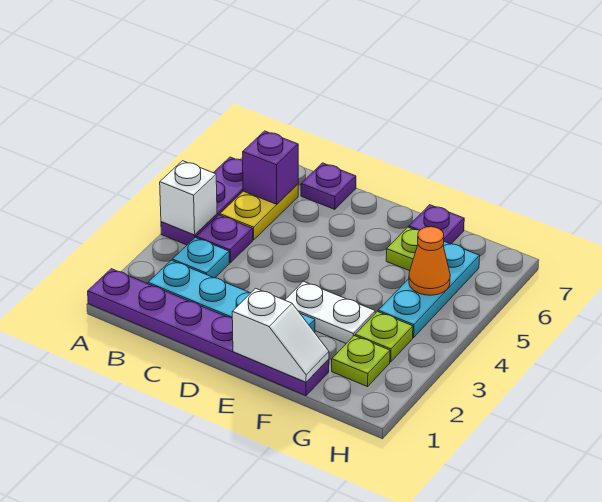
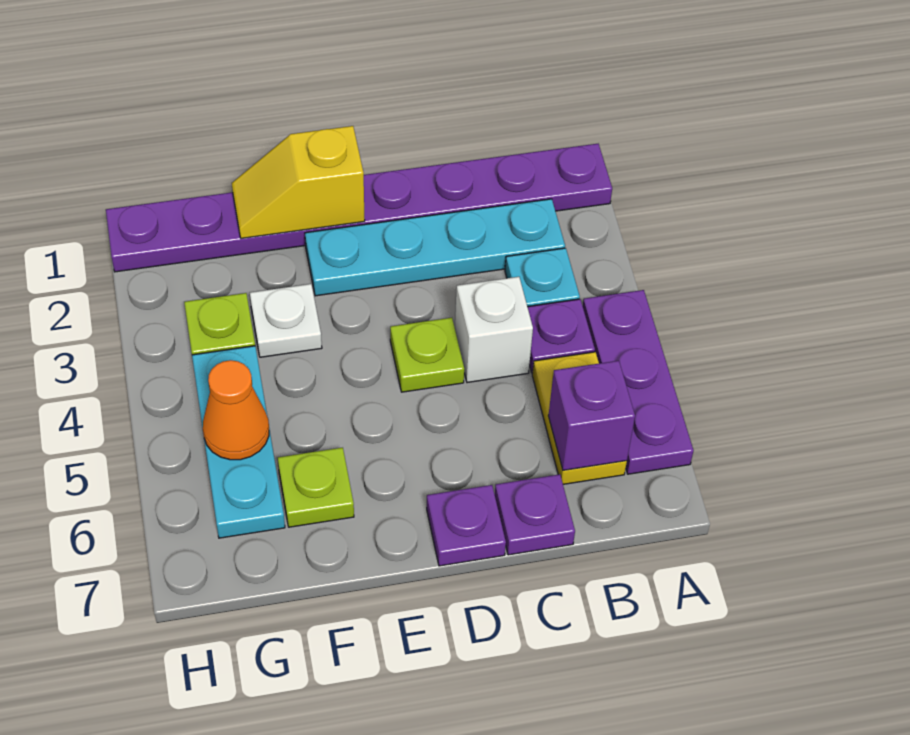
purple 1x6 plate [88,269,329,396] -> purple 1x8 plate [106,144,612,272]
white 1x1 brick [160,161,217,235] -> white 1x1 brick moved to [455,277,533,383]
white 1x2 slope [232,288,329,382] -> yellow 1x2 slope [232,126,365,238]
white 1x2 plate [285,281,375,343] -> white 1x1 plate [250,284,322,357]
purple 1x1 plate [409,205,464,244] -> purple 1x1 plate moved to [427,485,506,566]
lime 1x1 plate [332,336,390,387] -> lime 1x1 plate moved to [390,318,464,392]

